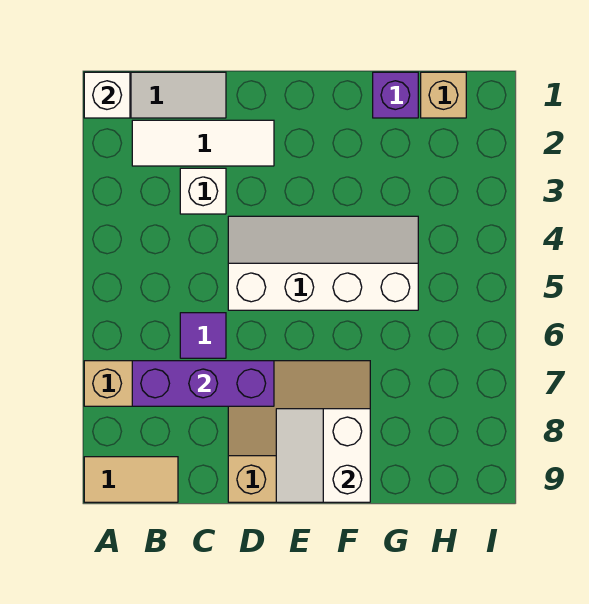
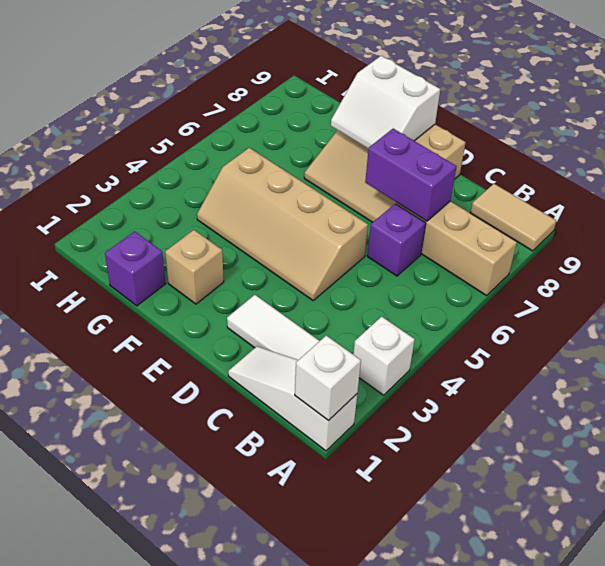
purple 1x3 brick [132,361,274,406] -> purple 1x2 brick [365,129,457,221]
white 1x1 brick [180,168,226,214] -> white 1x1 brick moved to [353,317,415,395]
purple 1x1 tile [180,313,226,358] -> purple 1x1 brick [367,204,426,276]
white 2x4 slope [228,216,418,310] -> tan 2x4 slope [197,148,368,300]
white 2x2 slope [276,409,370,502] -> white 2x2 slope turned to [331,56,440,149]
tan 1x1 brick [421,72,466,118] -> tan 1x1 brick moved to [165,230,224,304]

